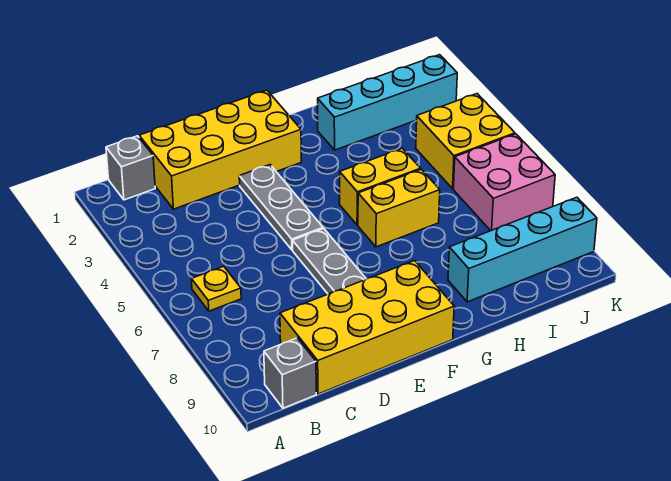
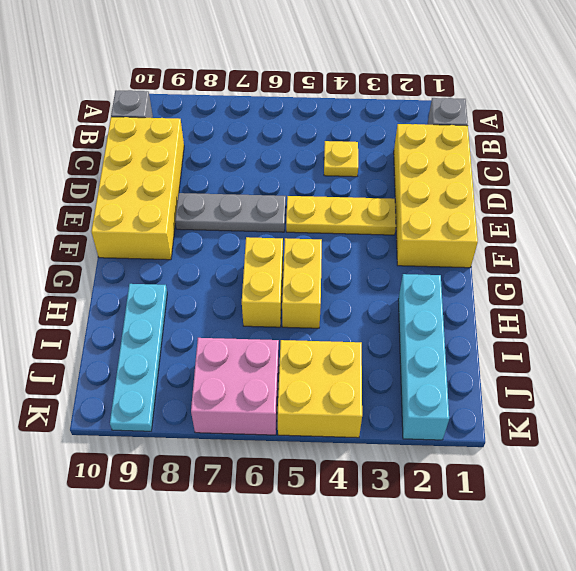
yellow 1x1 plate [192,266,241,311] -> yellow 1x1 plate moved to [324,141,358,177]
grey 1x3 plate [239,165,323,250] -> yellow 1x3 plate [286,196,396,235]
cyan 1x4 brick [448,197,597,302] -> cyan 1x4 plate [110,284,167,431]

